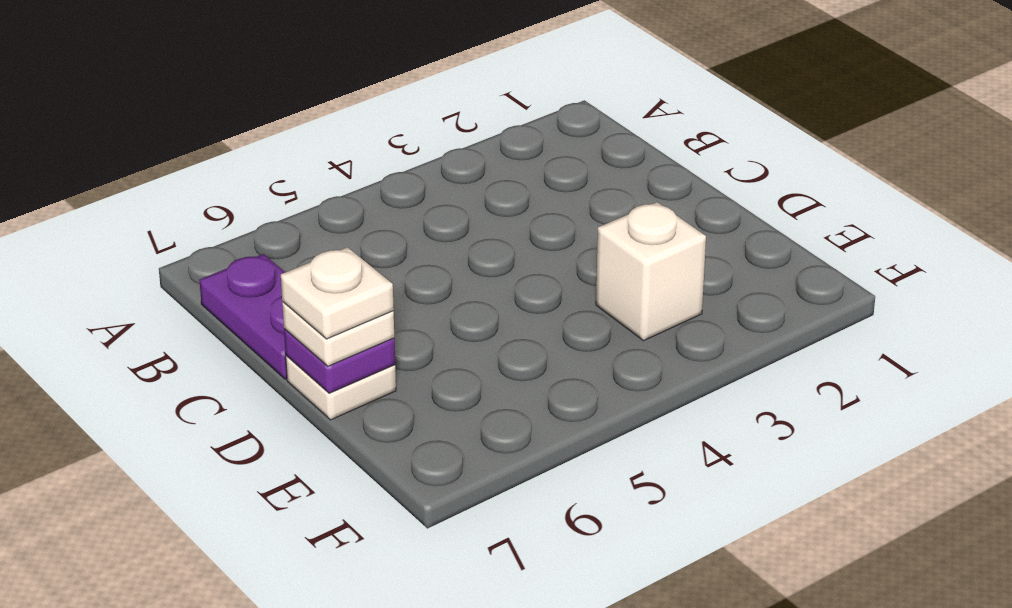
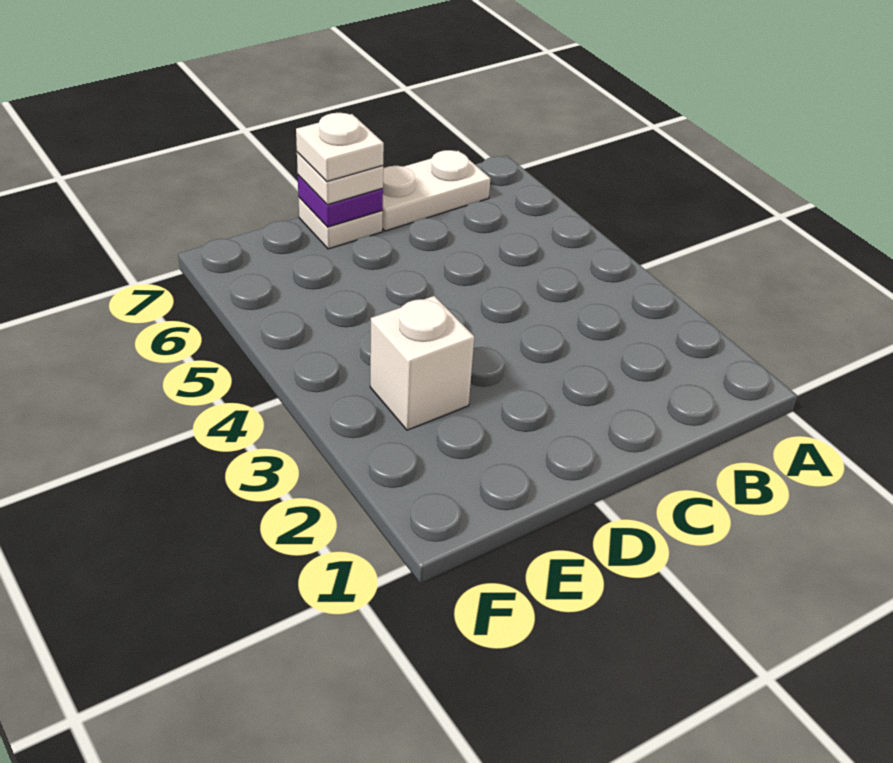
purple 1x2 plate [199,254,287,379] -> white 1x2 plate [382,150,491,231]

